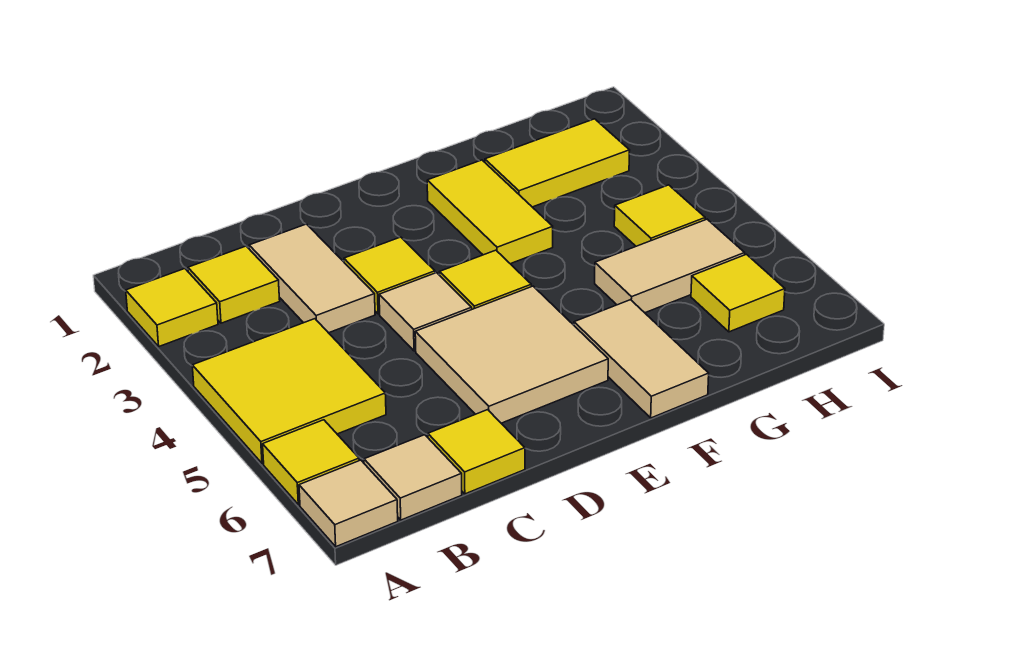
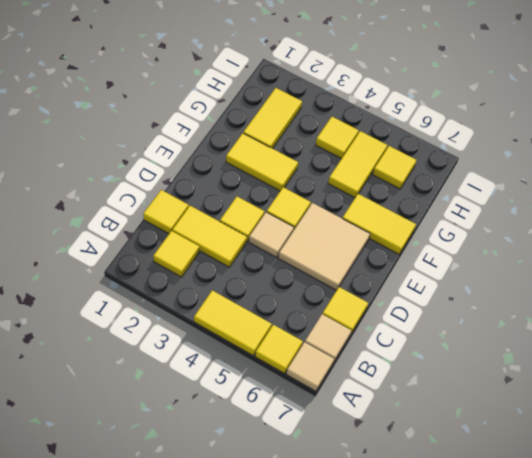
yellow 1x1 tile [126,269,218,346] -> yellow 1x1 tile moved to [143,190,189,234]
yellow 2x2 tile [192,319,386,463] -> yellow 1x2 tile [194,291,272,356]
tan 1x2 tile [249,224,375,333] -> yellow 1x2 tile [172,206,247,267]
tan 1x2 tile [574,300,709,418] -> yellow 1x2 tile [342,194,416,254]
tan 1x2 tile [595,219,745,313] -> yellow 1x2 tile [328,131,387,198]

